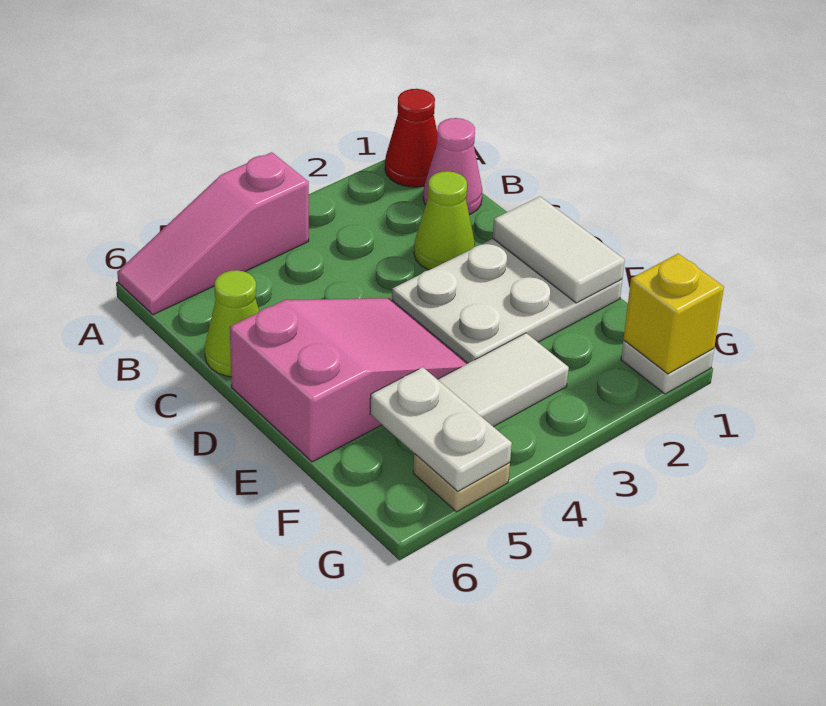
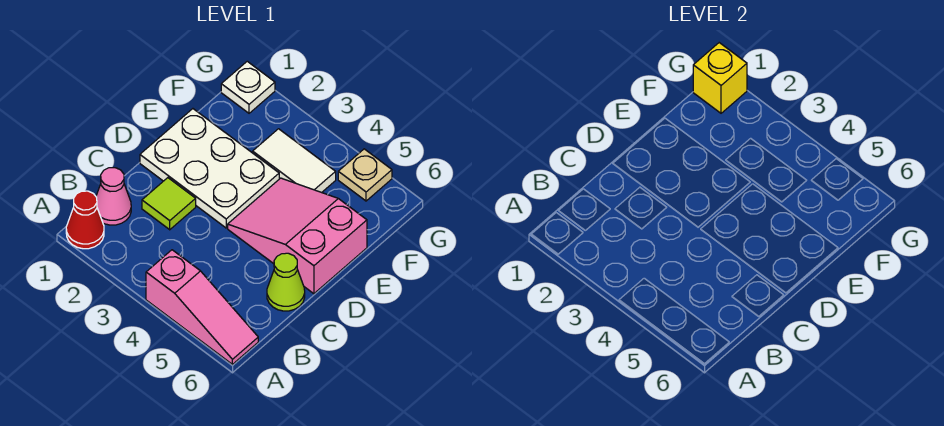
lime 1x1 cone [414,171,475,270] -> lime 1x1 tile [142,178,196,230]
white 1x2 tile [493,196,625,303] -> none
white 1x2 plate [370,367,512,491] -> none

